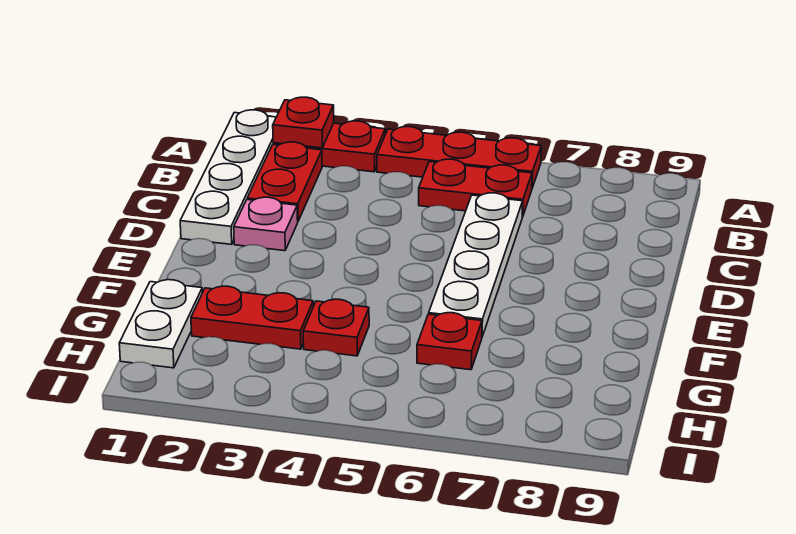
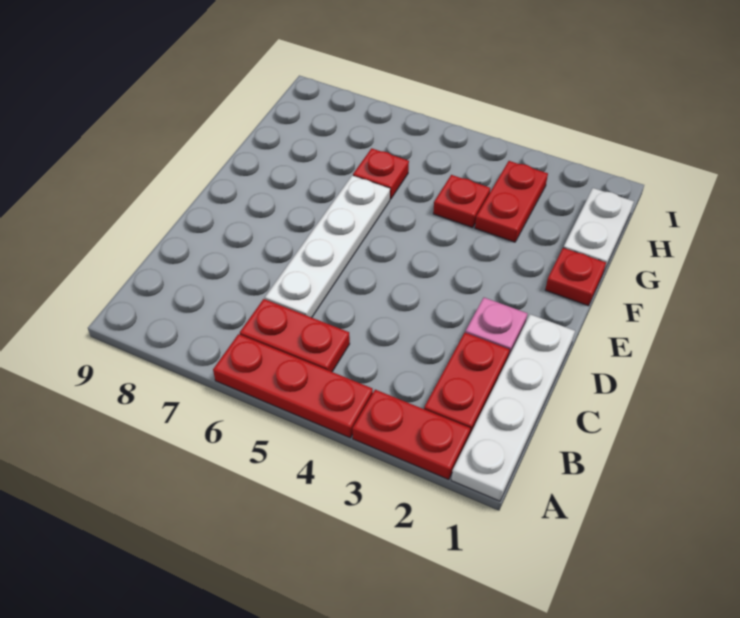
red 1x1 plate [273,97,334,148] -> red 1x1 plate moved to [545,248,606,306]
red 1x2 plate [191,286,313,349] -> red 1x2 plate turned to [475,161,548,242]

